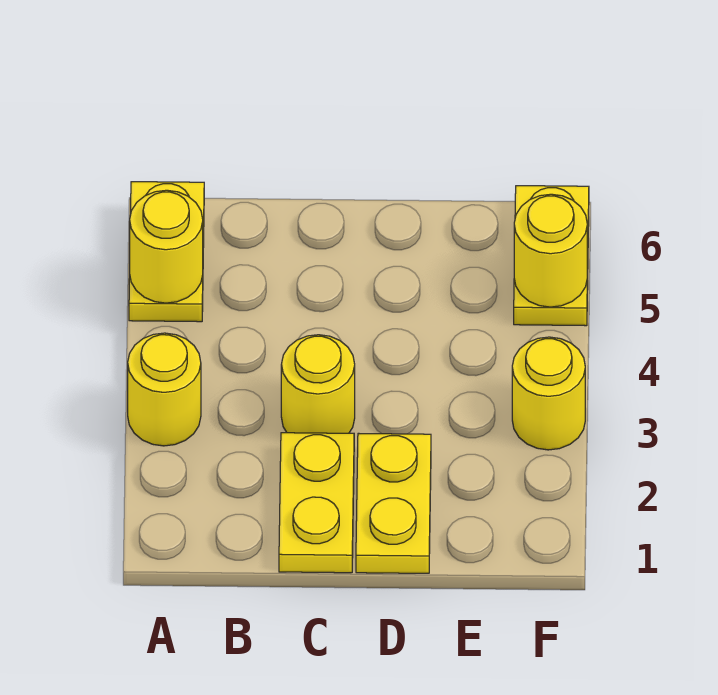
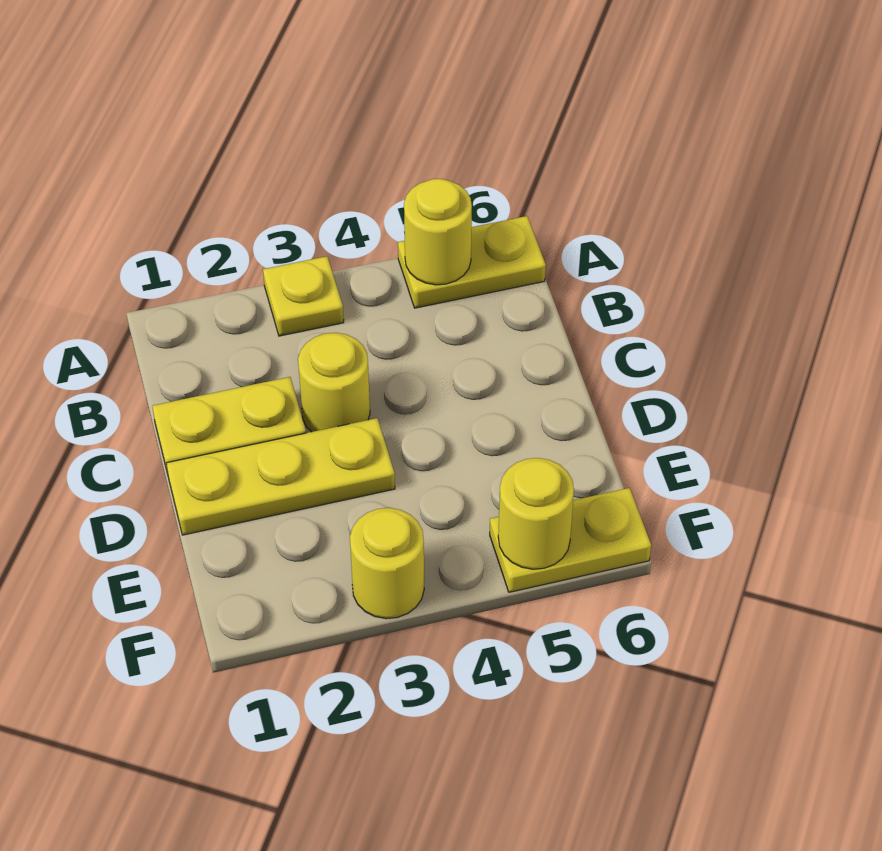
yellow 1x1 round brick [128,333,201,446] -> yellow 1x1 plate [263,256,344,336]
yellow 1x2 plate [356,433,431,573] -> yellow 1x3 plate [166,418,395,535]

